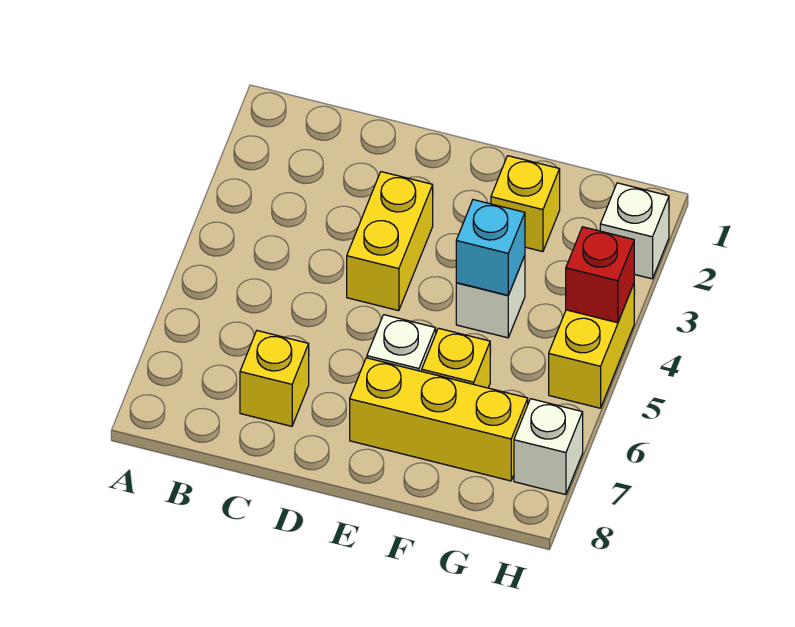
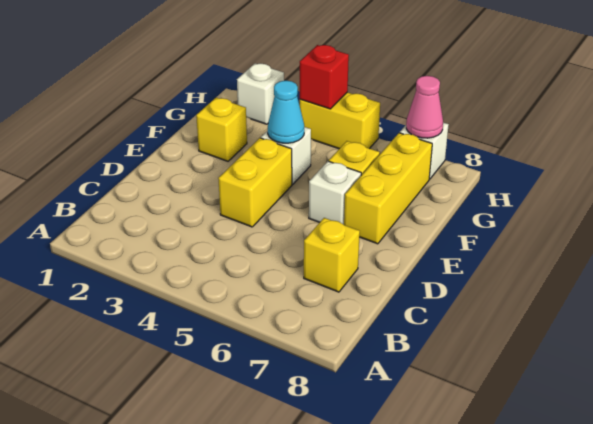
yellow 1x2 brick [347,172,433,311] -> yellow 1x2 brick turned to [218,138,292,227]
cyan 1x1 brick [456,200,525,295] -> cyan 1x1 cone [268,81,304,143]
none -> pink 1x1 cone [406,76,443,138]

